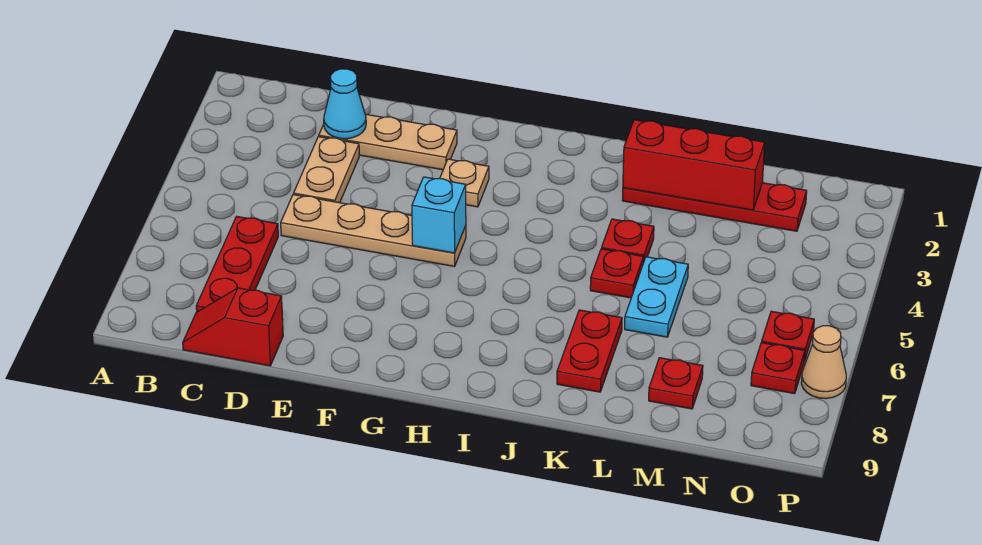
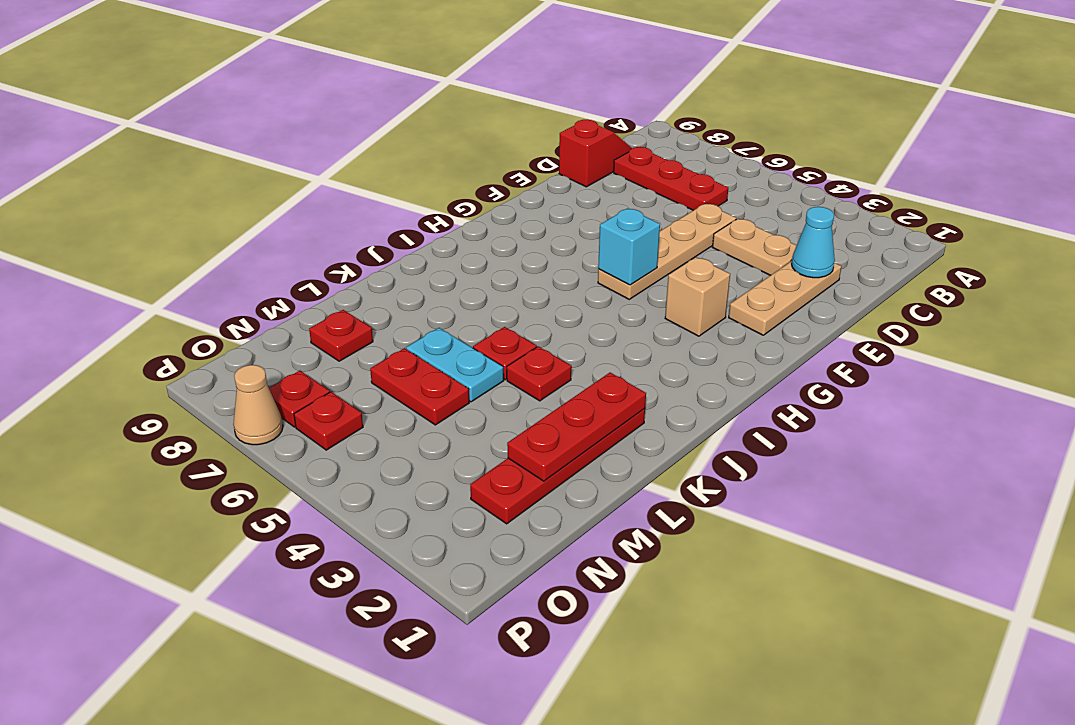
tan 1x1 plate [440,159,489,207] -> tan 1x1 brick [665,257,730,336]
red 1x3 brick [623,120,765,210] -> red 1x3 plate [507,373,646,481]
red 1x2 plate [557,310,622,392] -> red 1x2 plate moved to [370,348,469,425]

